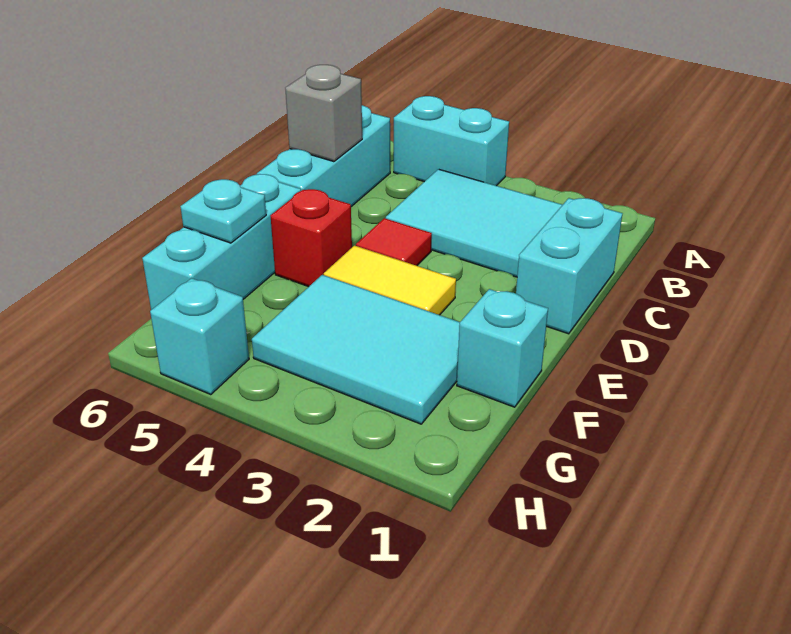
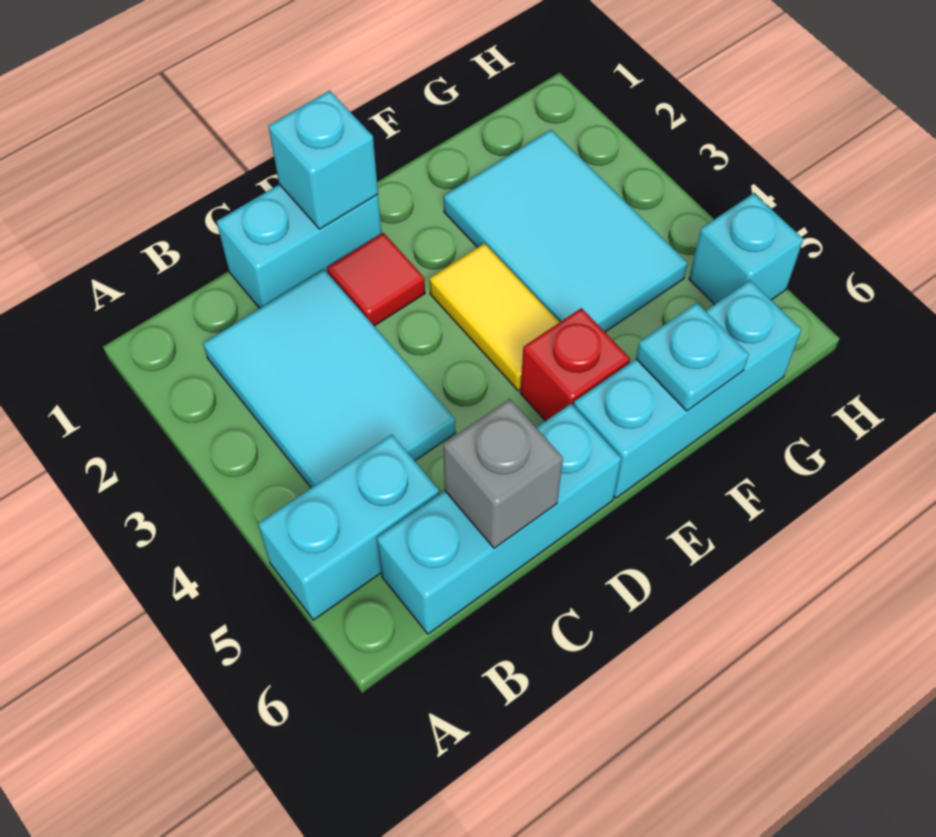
cyan 1x2 brick [394,96,509,186] -> cyan 1x2 brick turned to [258,435,439,620]
red 1x1 tile [356,218,432,266] -> red 1x1 tile moved to [327,233,425,326]
cyan 1x1 brick [457,289,548,407] -> cyan 1x1 brick moved to [268,91,378,229]

